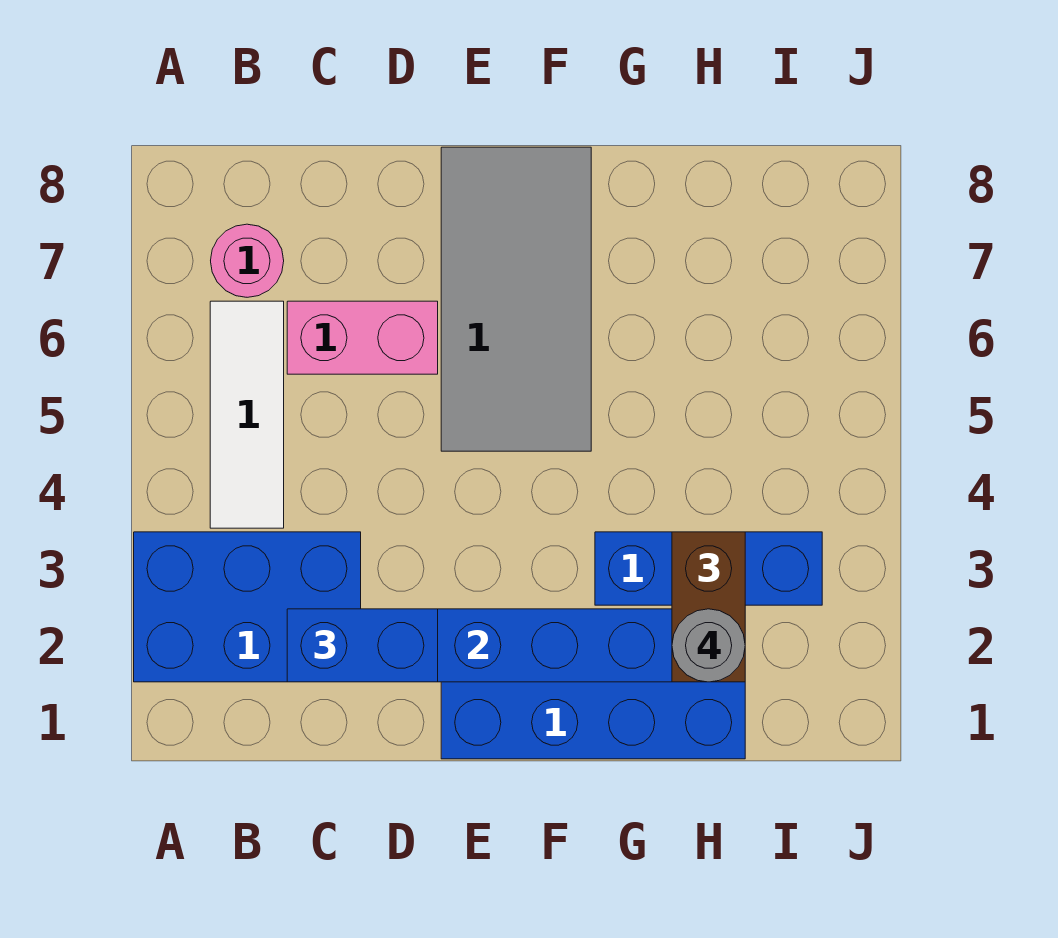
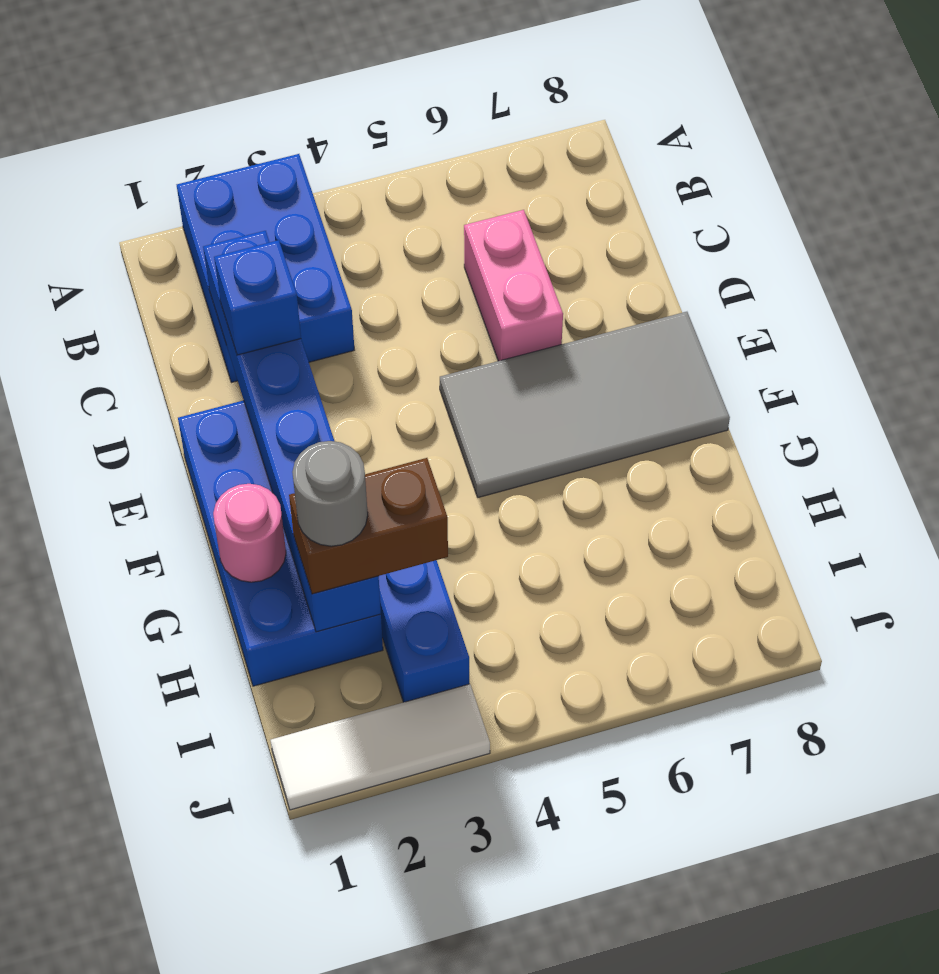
white 1x3 tile [210,301,284,528] -> white 1x3 tile moved to [271,684,490,810]
pink 1x1 round brick [211,224,284,297] -> pink 1x1 round brick moved to [213,484,286,582]
blue 1x2 brick [287,609,438,682] -> blue 1x1 brick [214,240,301,355]

